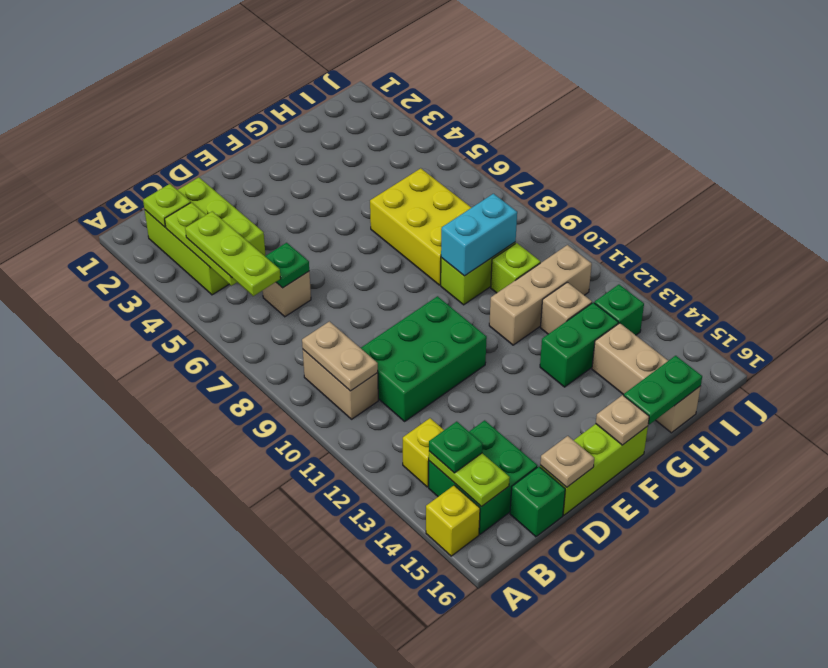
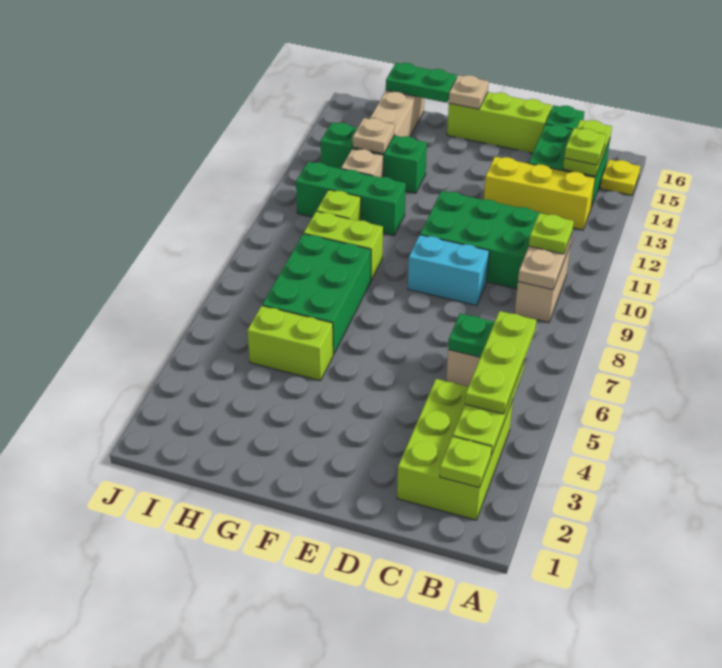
yellow 1x1 brick [426,485,480,556] -> yellow 1x1 plate [600,160,640,195]
none -> lime 1x1 plate [529,213,574,254]
yellow 1x1 brick [403,418,444,487] -> yellow 1x3 brick [484,157,595,230]
green 1x1 plate [429,422,483,473] -> lime 1x1 plate [564,128,606,165]
tan 1x1 plate [540,436,594,487] -> tan 1x1 plate moved to [353,118,395,154]
none -> lime 1x2 brick [247,306,333,381]
yellow 2x3 brick [370,168,471,285] -> green 2x3 brick [262,234,371,354]
cyan 1x2 brick [441,194,517,276] -> cyan 1x2 brick moved to [408,235,489,306]
tan 1x3 brick [489,245,592,345] -> green 1x3 brick [296,162,406,236]

